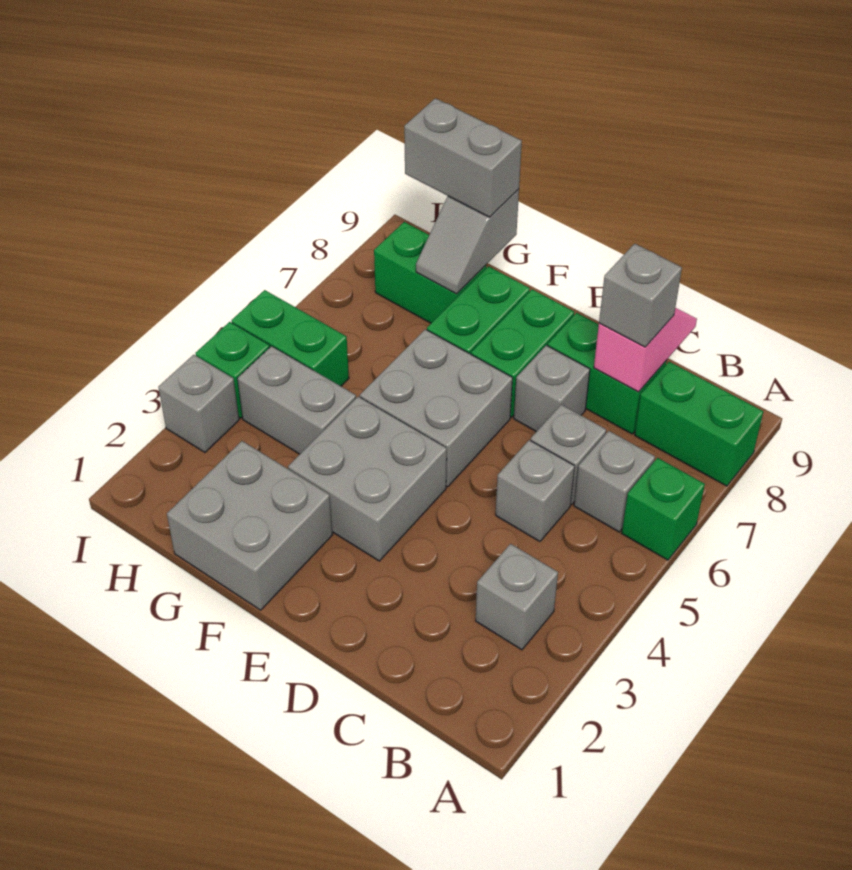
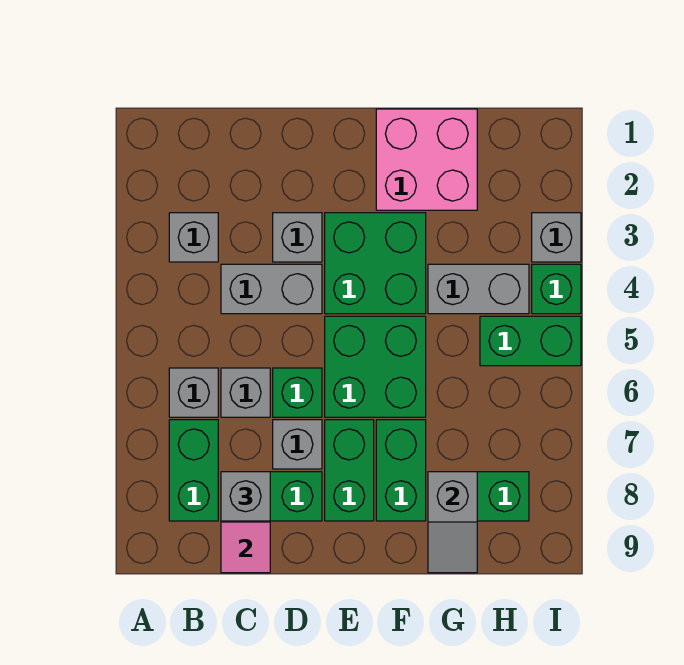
green 1x1 brick [622,458,705,560] -> green 1x1 brick moved to [273,368,322,417]
green 1x2 brick [635,362,763,486] -> green 1x2 brick turned to [169,420,218,521]
grey 1x1 brick [496,440,575,542] -> grey 1x1 brick moved to [273,213,322,262]
grey 2x2 brick [288,397,447,561] -> green 2x2 brick [325,213,426,314]
grey 2x2 brick [360,329,513,487] -> green 2x2 brick [325,316,426,417]
grey 2x2 brick [167,441,333,610] -> pink 2x2 brick [376,109,477,210]
grey 1x2 slope [416,189,519,294] -> grey 1x2 slope turned to [428,472,477,573]
grey 1x2 brick [404,98,522,217] -> grey 1x2 brick moved to [221,264,322,314]

